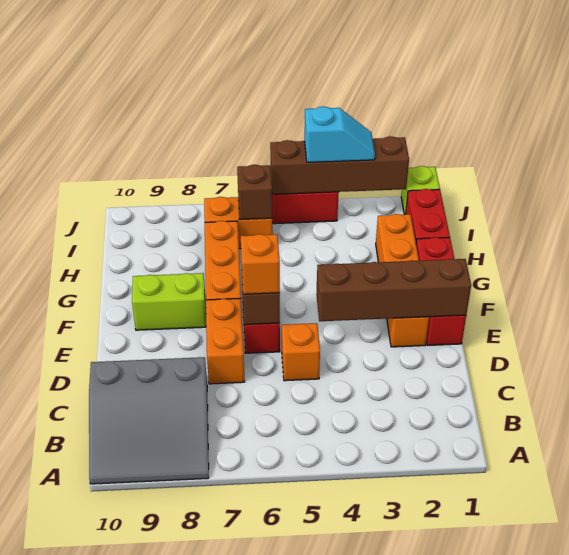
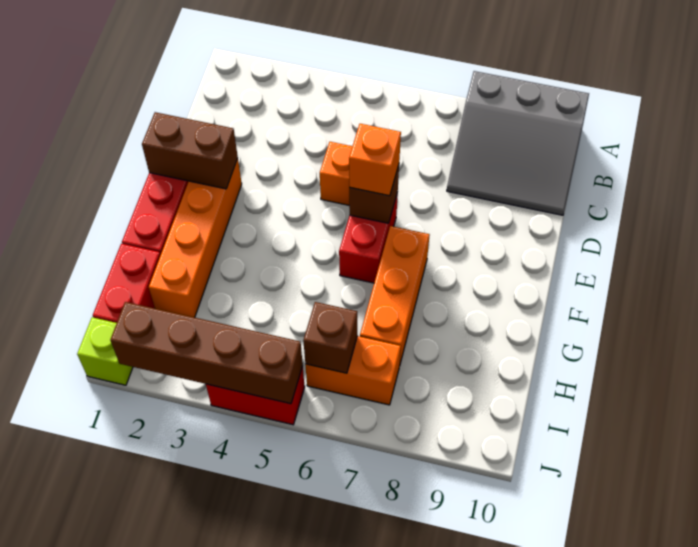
grey 3x3 slope [89,357,209,484] -> grey 3x3 slope turned to [447,71,589,215]
orange 1x2 brick [206,298,245,384] -> none
brown 1x4 brick [316,259,471,321] -> brown 1x2 brick [142,112,238,189]
lime 1x2 brick [132,273,206,330] -> none
cyan 1x2 slope [305,107,375,162] -> none

